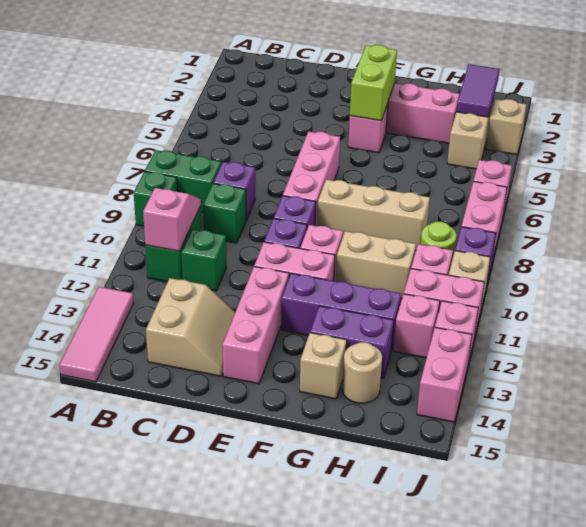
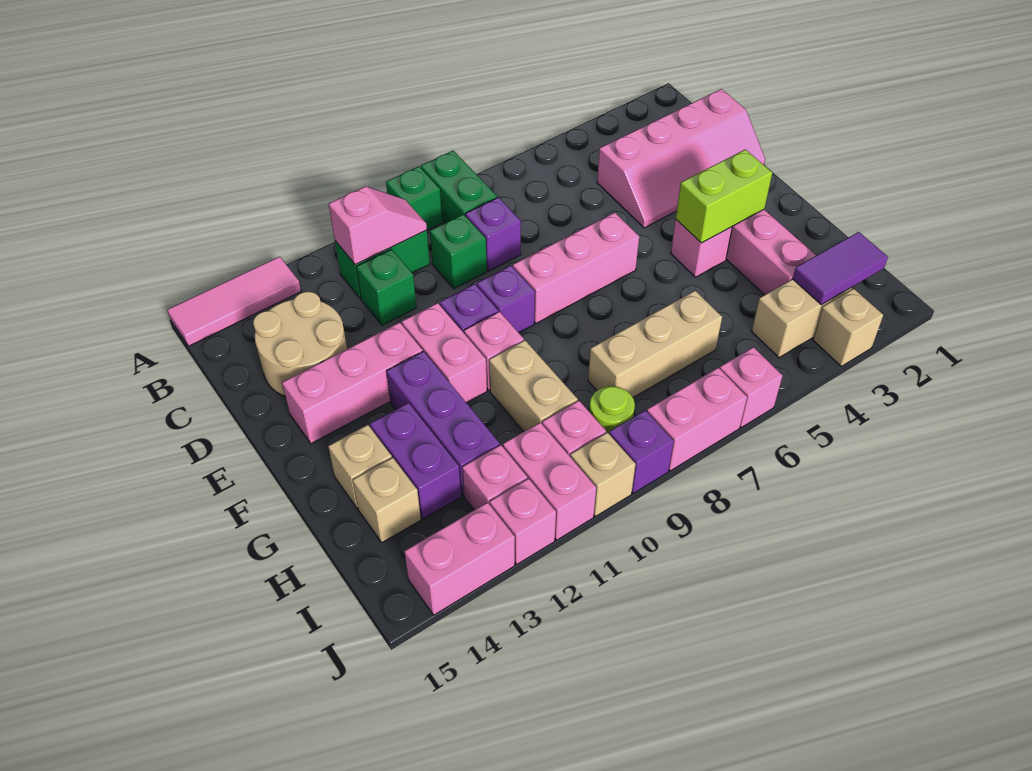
none -> pink 2x4 slope [597,89,765,228]
tan 2x2 slope [146,278,235,376] -> tan 2x2 round brick [253,292,347,396]
tan 1x3 brick [317,179,430,249] -> tan 1x3 brick turned to [588,291,722,398]
tan 1x1 round brick [342,342,382,404] -> tan 1x1 brick [353,458,421,542]

